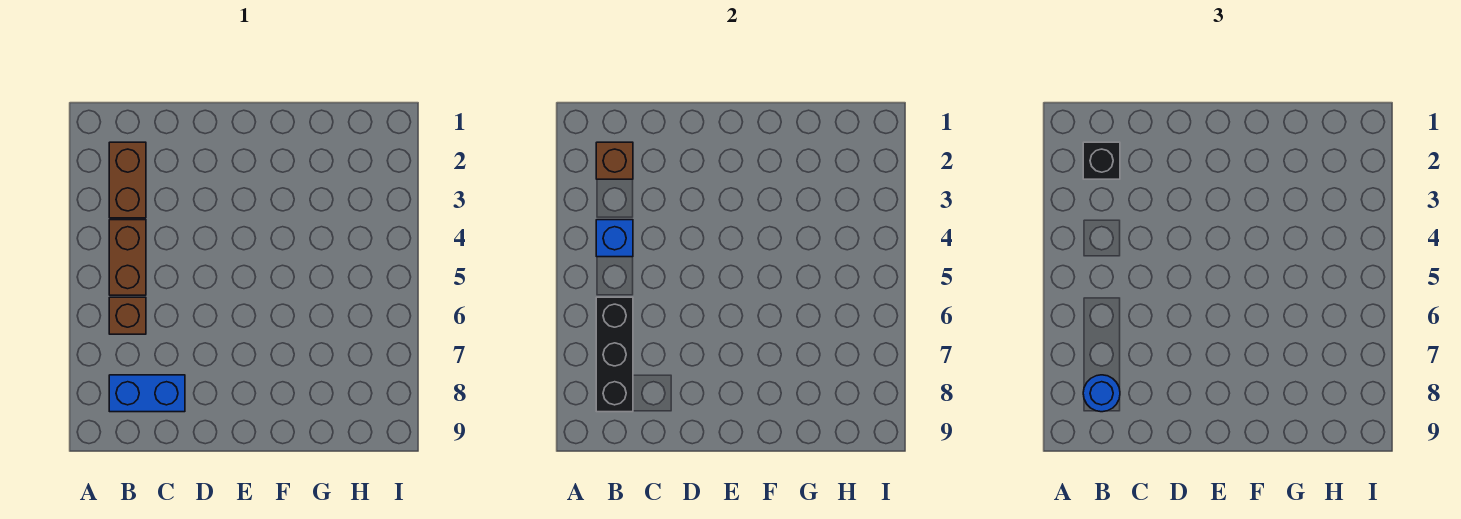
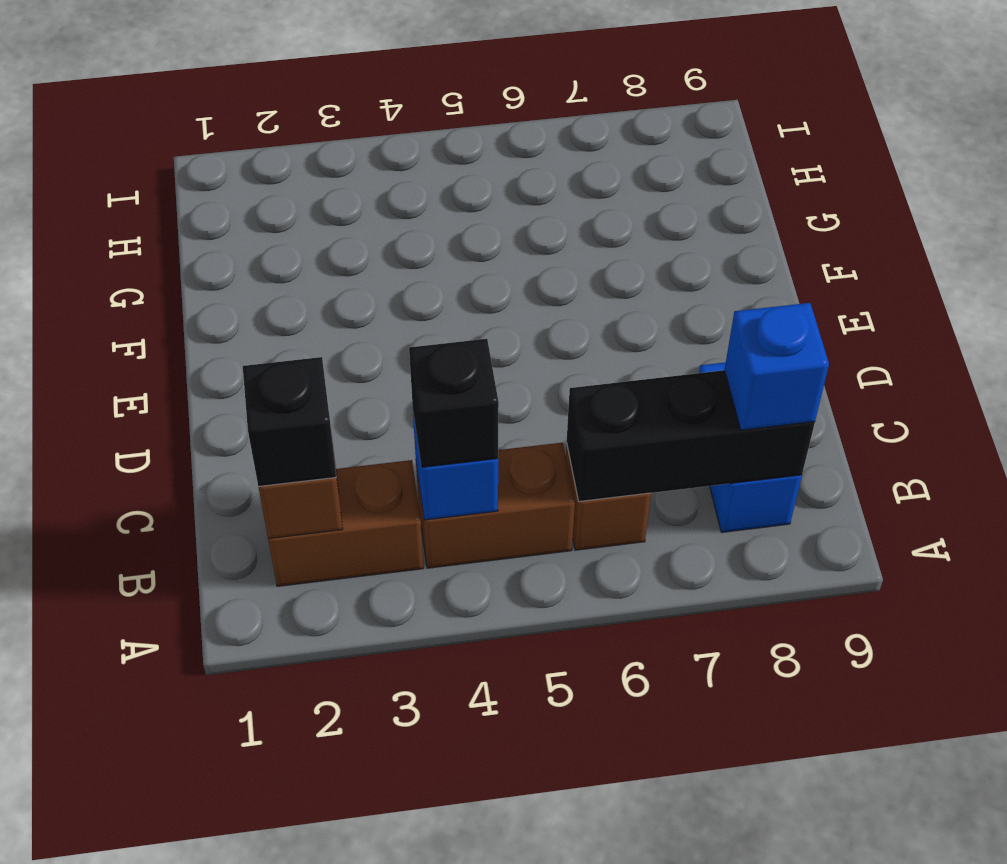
none -> black 1x1 brick [409,339,499,467]
blue 1x1 round brick [1083,375,1120,412] -> blue 1x1 brick [725,303,829,430]

